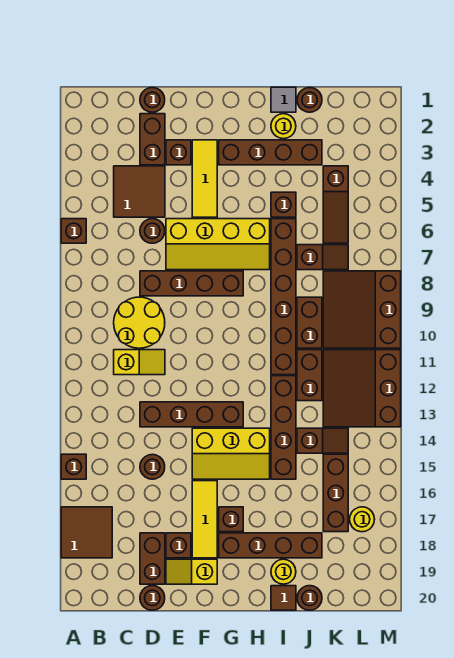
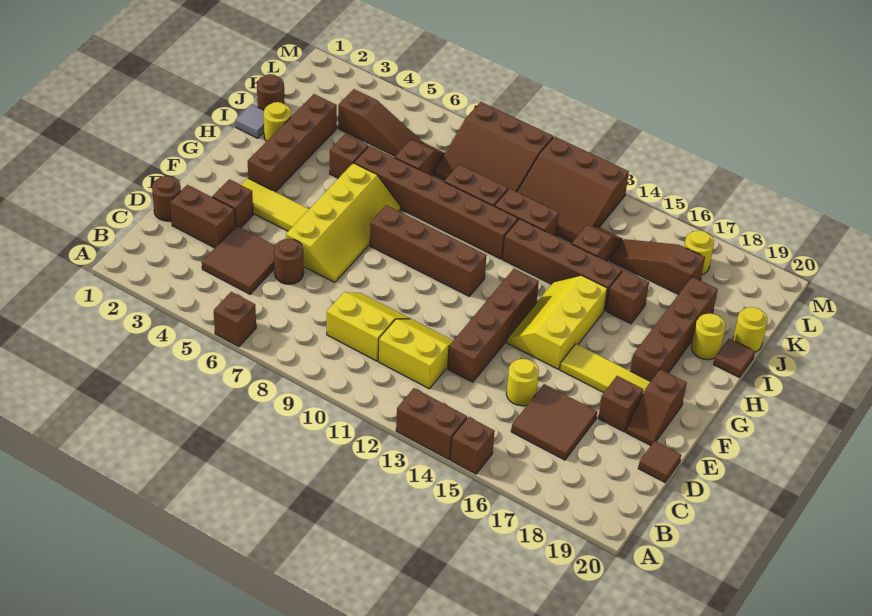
brown 2x2 tile [61,507,112,558] -> brown 2x2 tile moved to [511,384,597,460]
yellow 2x2 round brick [114,297,165,348] -> yellow 2x2 slope [327,292,410,361]
yellow 1x2 slope [114,350,165,375] -> yellow 2x2 slope [378,319,453,389]
brown 1x4 brick [140,271,243,296] -> brown 1x4 brick turned to [370,205,487,296]
brown 1x1 round brick [140,454,165,479] -> yellow 1x1 round brick [506,359,539,406]
brown 1x2 brick [140,533,165,584] -> brown 1x2 brick moved to [396,388,467,459]
brown 1x1 round brick [140,586,165,610] -> brown 1x1 tile [638,441,681,482]
yellow 1x2 slope [166,559,217,584] -> brown 1x2 slope [626,369,687,446]
yellow 2x3 slope [192,428,270,479] -> yellow 2x3 slope turned to [507,275,607,369]
brown 1x1 brick [219,507,243,532] -> brown 1x1 brick moved to [606,270,649,324]
brown 1x1 round brick [297,586,322,610] -> yellow 1x1 round brick [733,307,768,352]
brown 1x3 brick [323,454,348,532] -> brown 1x3 slope [610,239,705,294]

